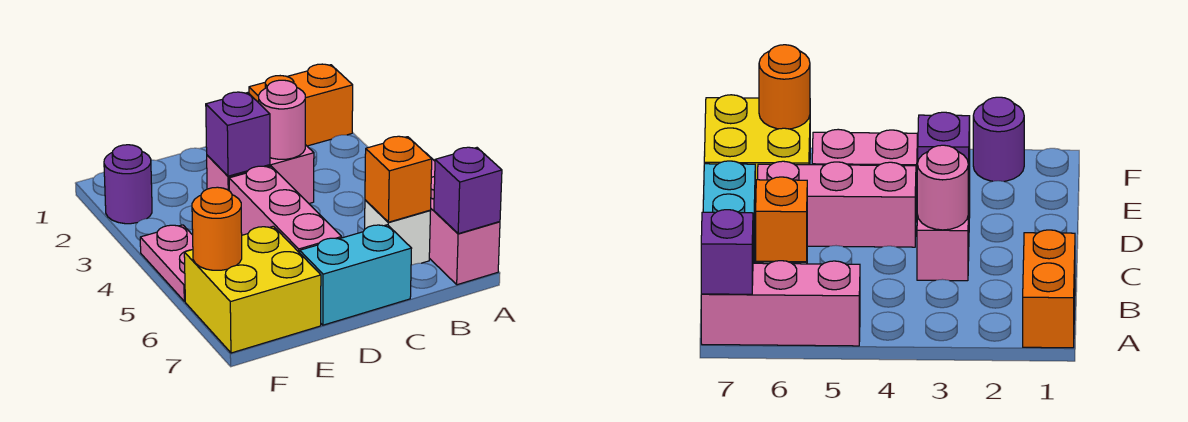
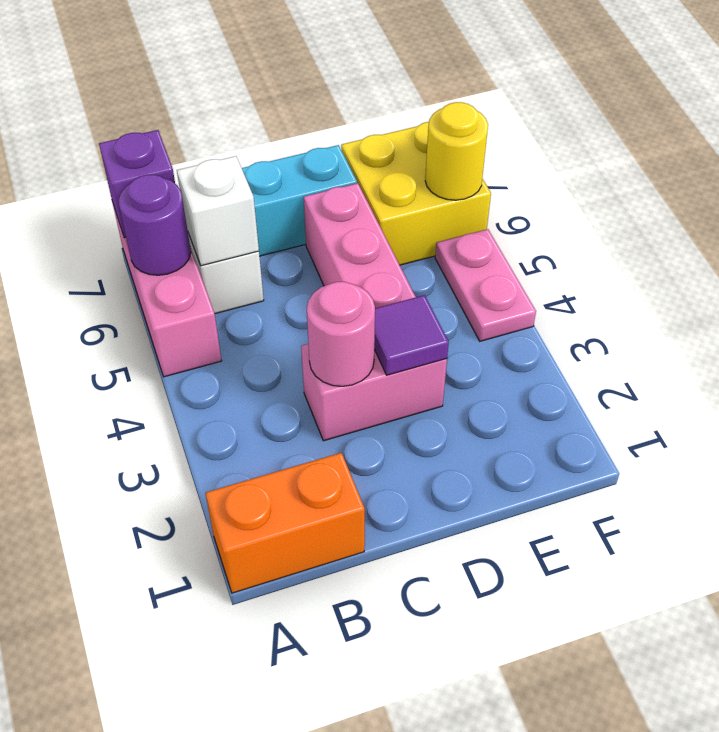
orange 1x1 brick [365,136,432,222] -> white 1x1 brick [177,156,259,266]
purple 1x1 brick [206,92,270,176] -> purple 1x1 tile [374,295,449,375]
purple 1x1 round brick [104,145,152,224] -> purple 1x1 round brick moved to [119,175,191,275]
orange 1x1 round brick [192,187,242,270] -> yellow 1x1 round brick [425,102,488,200]

